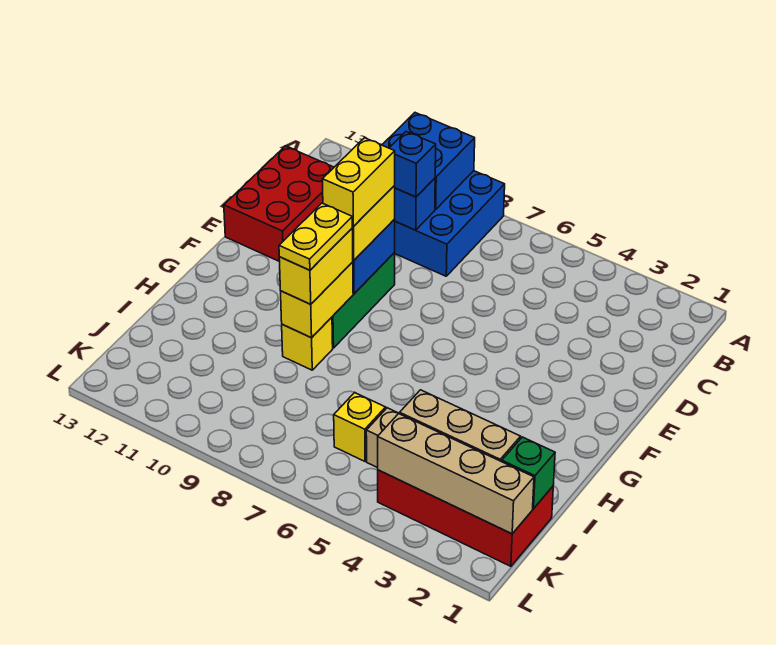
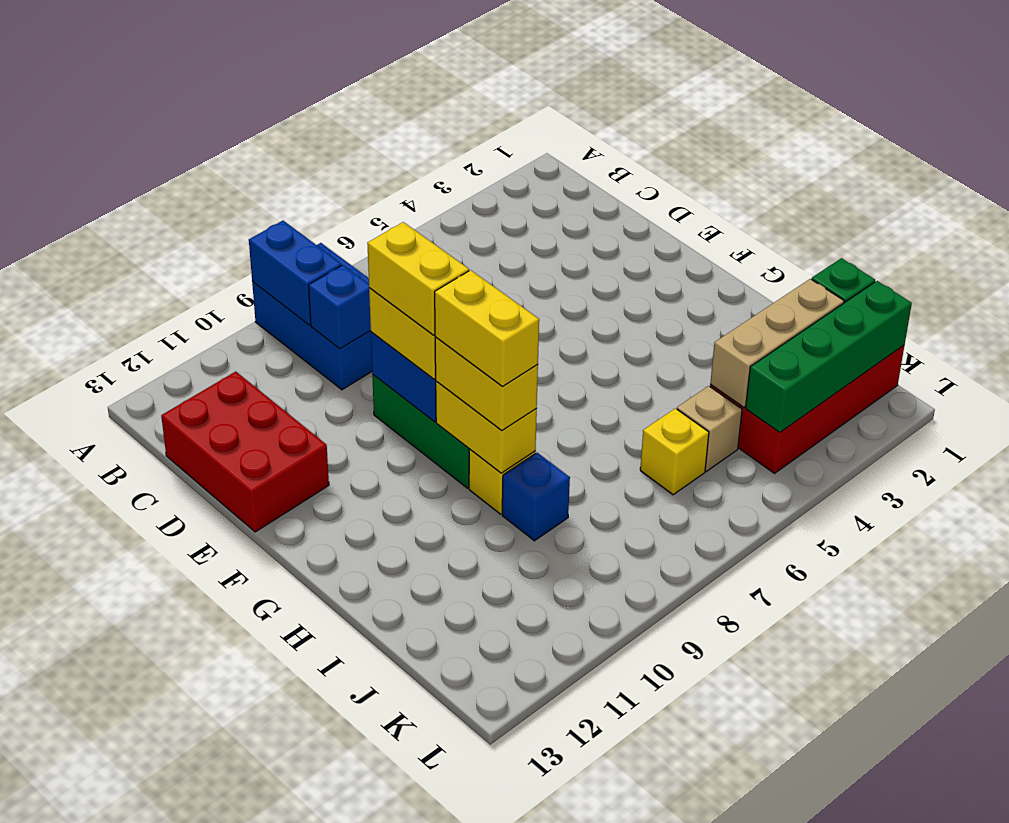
blue 2x2 brick [382,113,475,209] -> blue 1x2 brick [249,221,342,325]
blue 1x1 brick [390,132,436,197] -> blue 1x1 brick moved to [502,453,570,541]
yellow 1x2 plate [279,203,352,270] -> yellow 1x2 brick [435,270,539,387]
tan 1x4 brick [378,414,534,534] -> green 1x4 brick [746,281,912,432]

